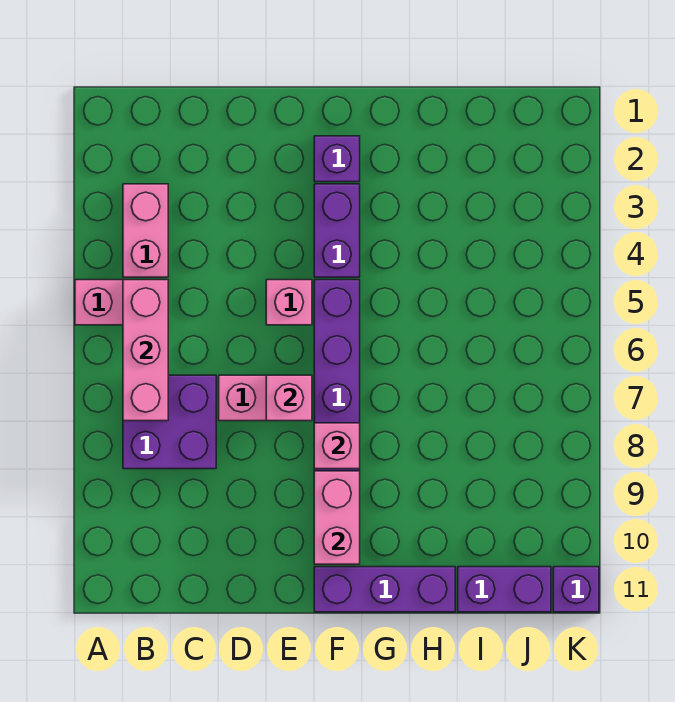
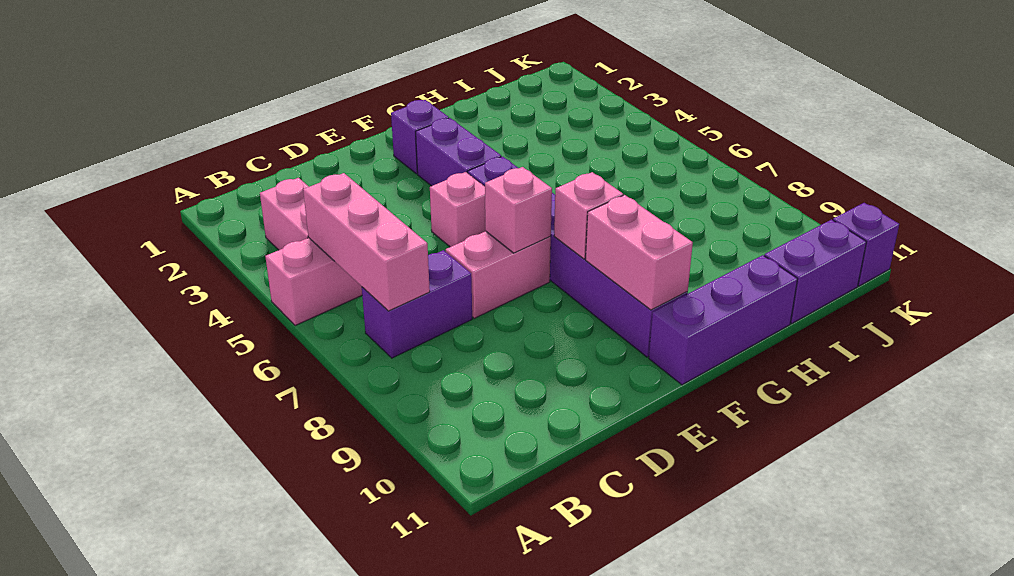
purple 2x2 brick [123,375,216,469] -> purple 1x2 brick [362,250,472,358]

